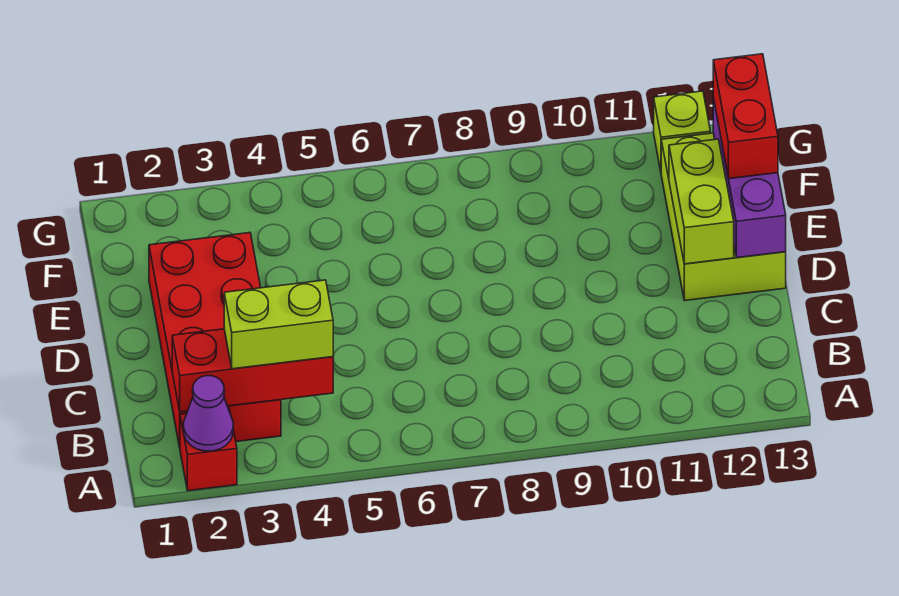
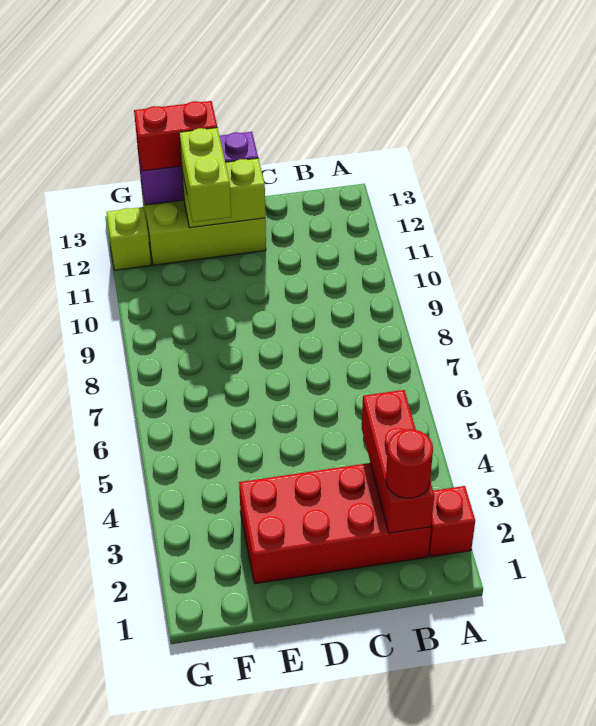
purple 1x1 cone [184,376,233,451] -> none
none -> red 1x1 round brick [386,429,433,498]
lime 1x2 brick [224,280,333,369] -> lime 1x2 brick moved to [179,128,231,222]

